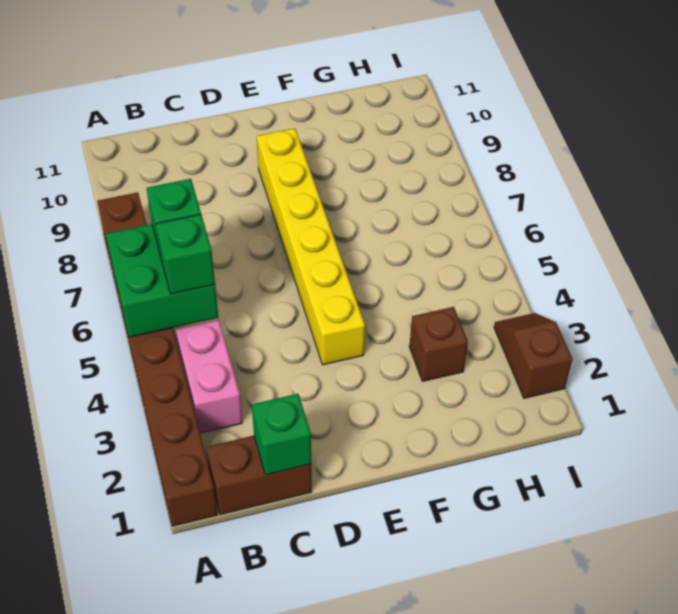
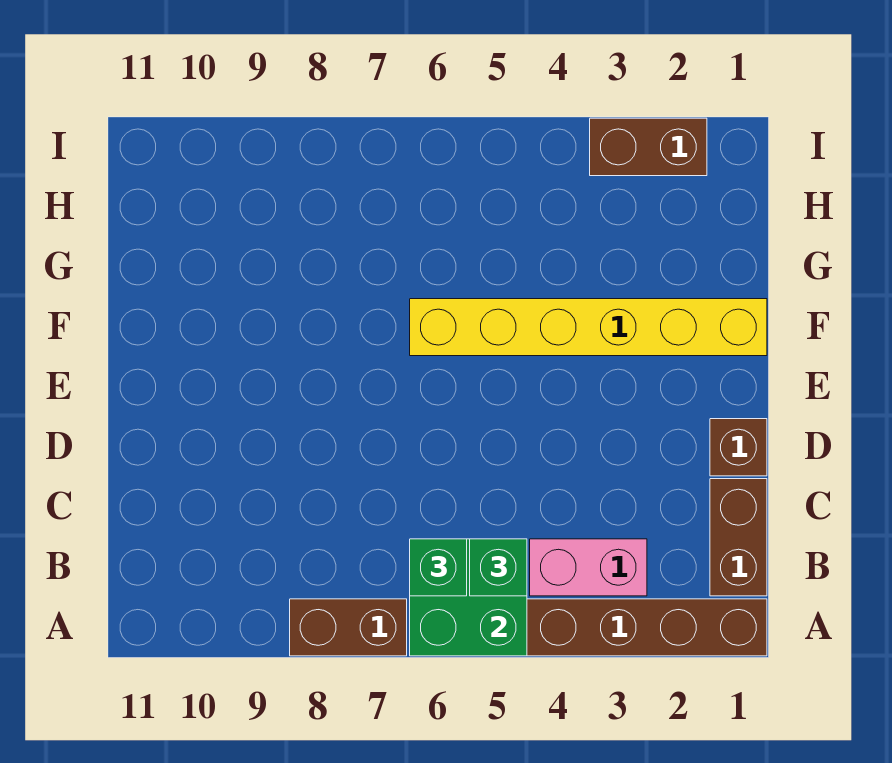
green 1x1 brick [252,394,311,475] -> none
yellow 1x6 brick [257,128,365,365] -> yellow 1x6 brick moved to [410,299,767,356]
brown 1x1 brick [409,307,468,381] -> brown 1x1 brick moved to [710,419,767,476]
brown 1x2 slope [494,313,572,398] -> brown 1x2 brick [590,118,707,176]

